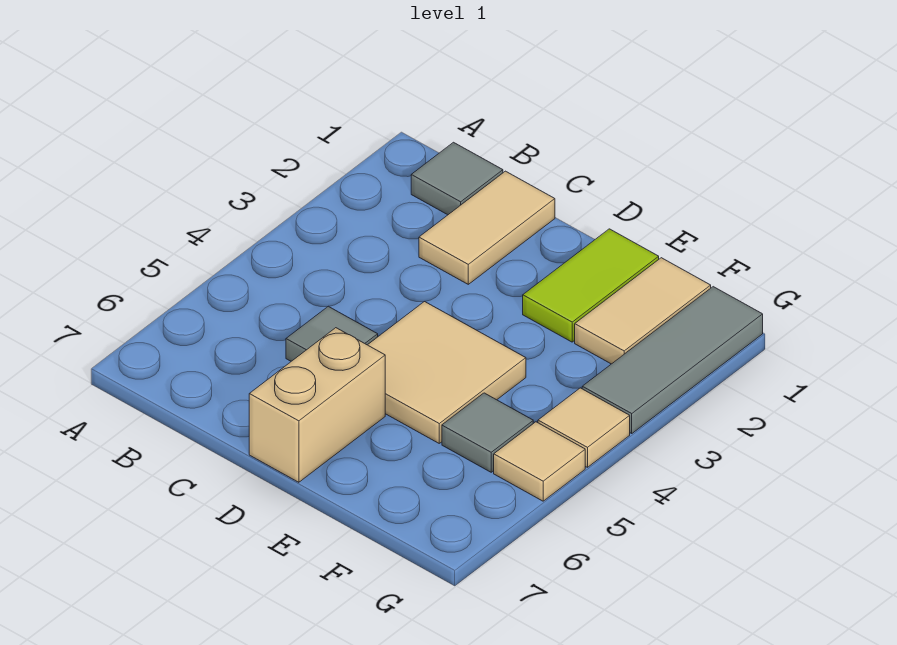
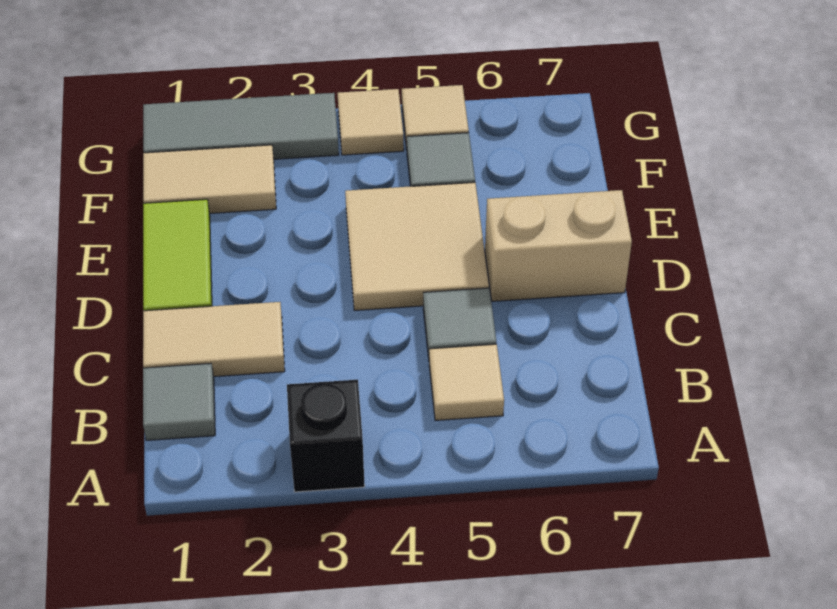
none -> black 1x1 brick [287,380,365,492]
none -> tan 1x1 tile [429,344,504,421]
lime 1x2 tile [523,229,659,342] -> lime 1x2 tile turned to [143,199,212,311]

